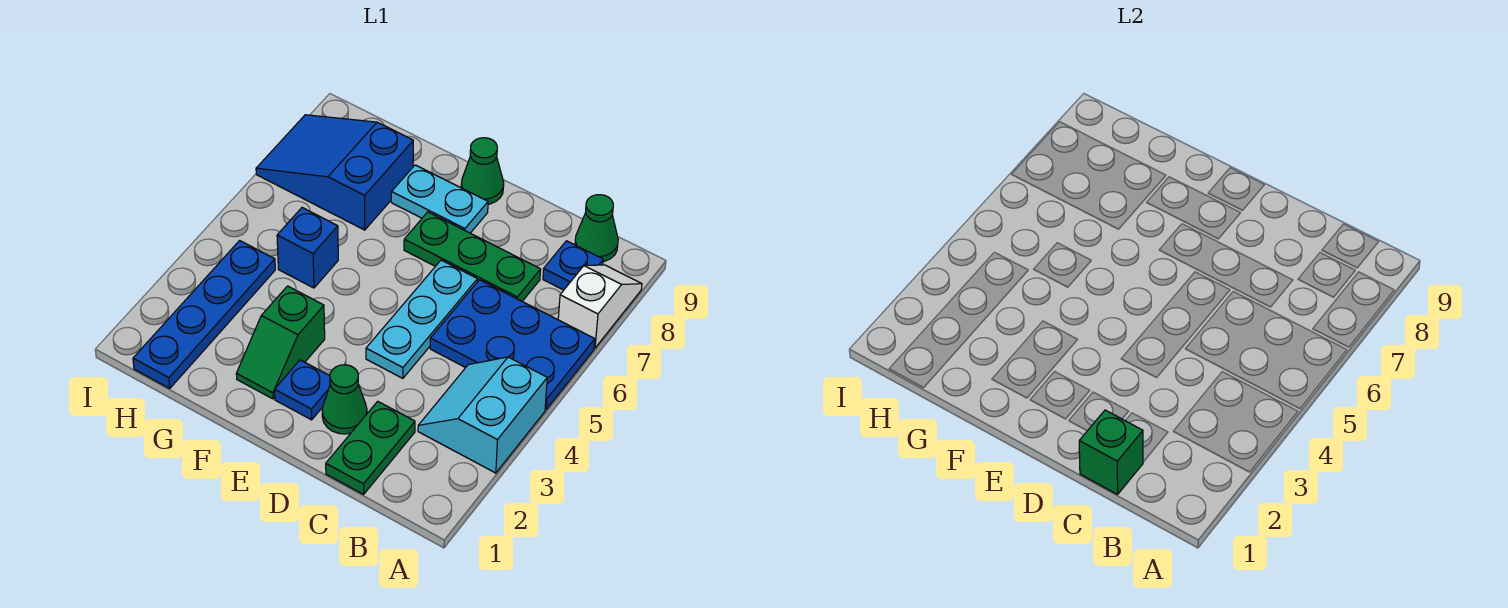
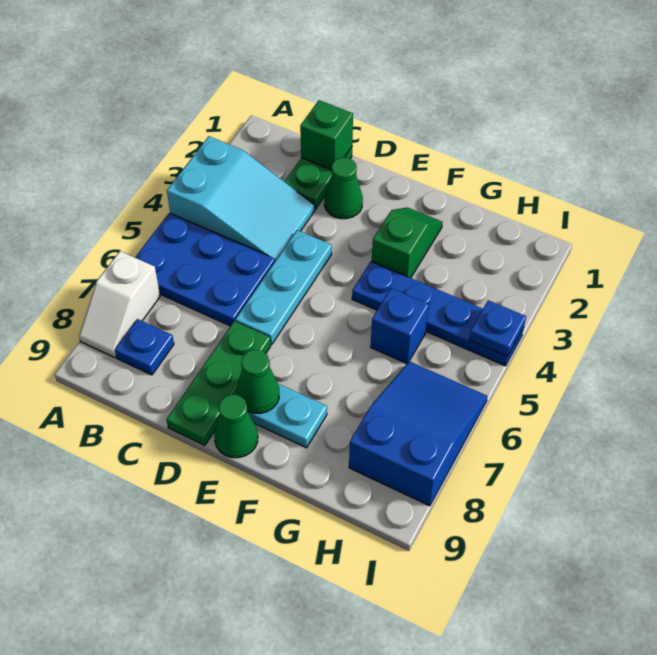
cyan 2x2 slope [418,357,547,473] -> cyan 2x3 slope [167,136,315,261]
green 1x1 cone [575,195,618,262] -> green 1x1 cone moved to [236,350,279,414]
green 1x3 plate [404,212,541,301] -> green 1x3 plate turned to [166,321,271,446]
blue 1x1 plate [275,360,330,420] -> blue 1x1 plate moved to [469,300,526,357]
blue 2x3 slope [256,115,413,230] -> blue 2x3 slope turned to [349,361,487,506]
blue 1x4 plate [133,241,275,388] -> blue 1x4 plate turned to [352,261,524,366]

